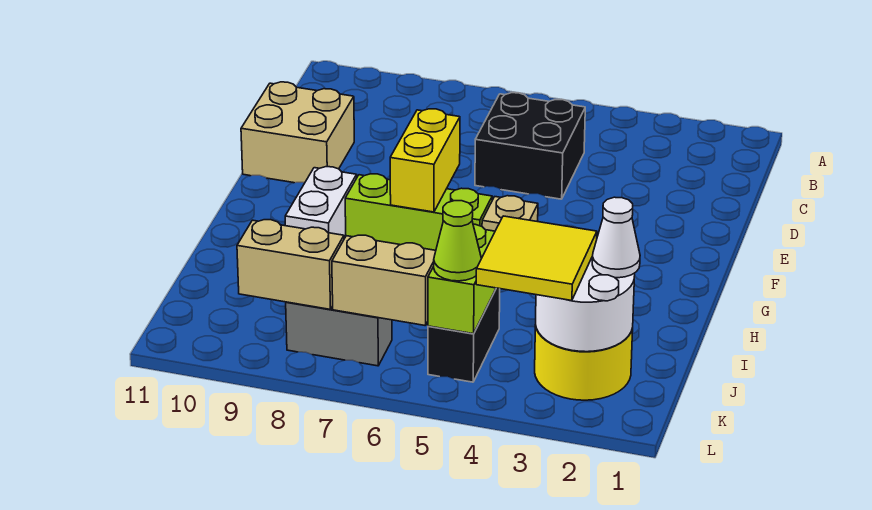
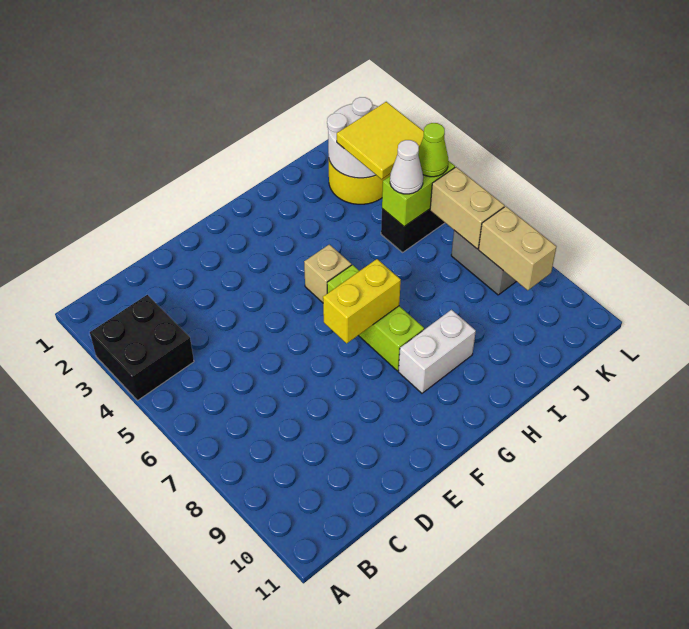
black 2x2 brick [475,93,585,199] -> black 2x2 brick moved to [90,295,194,401]
tan 2x2 brick [241,82,354,183] -> none
white 1x1 cone [592,197,640,278] -> white 1x1 cone moved to [390,140,423,194]

